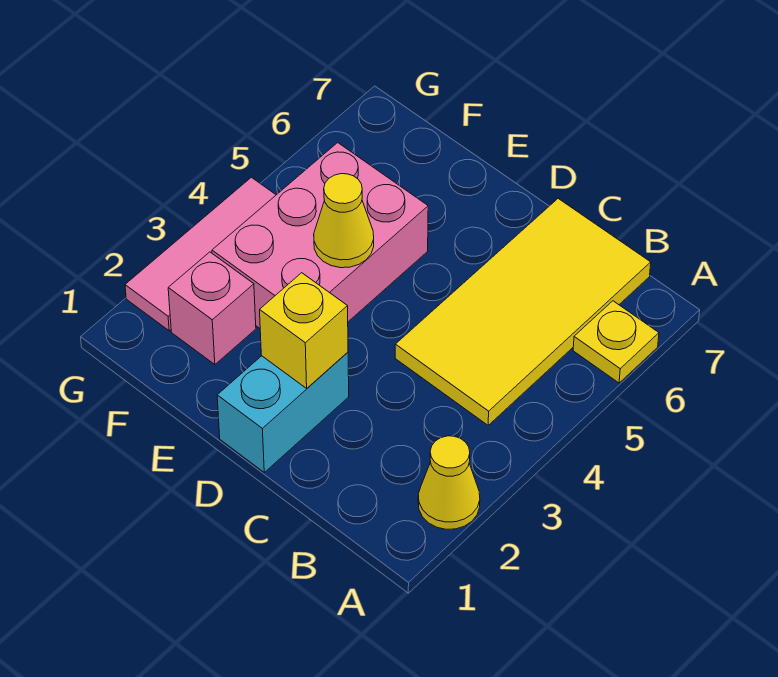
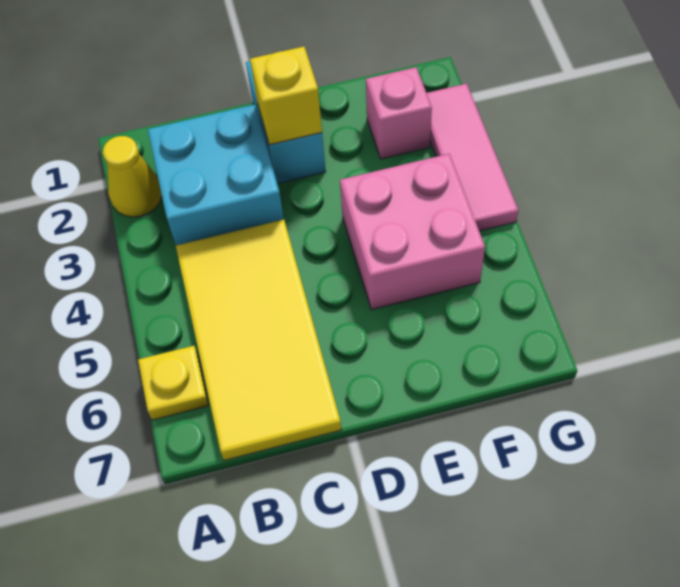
none -> cyan 2x2 brick [148,104,284,245]
pink 2x3 brick [212,143,428,328] -> pink 2x2 brick [340,154,485,310]
yellow 1x1 cone [314,174,374,268] -> none

